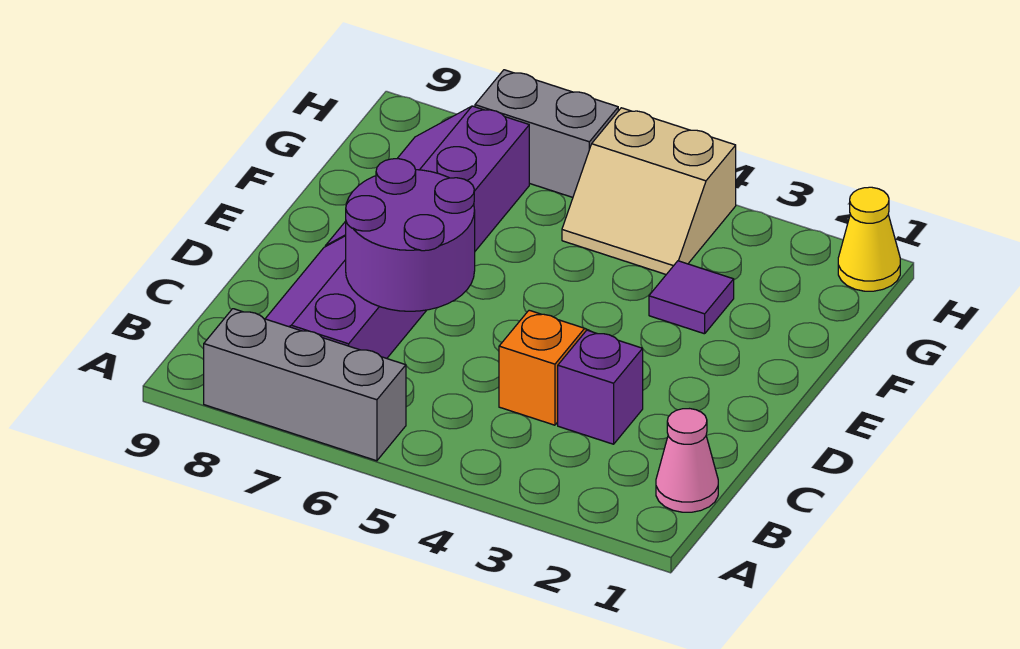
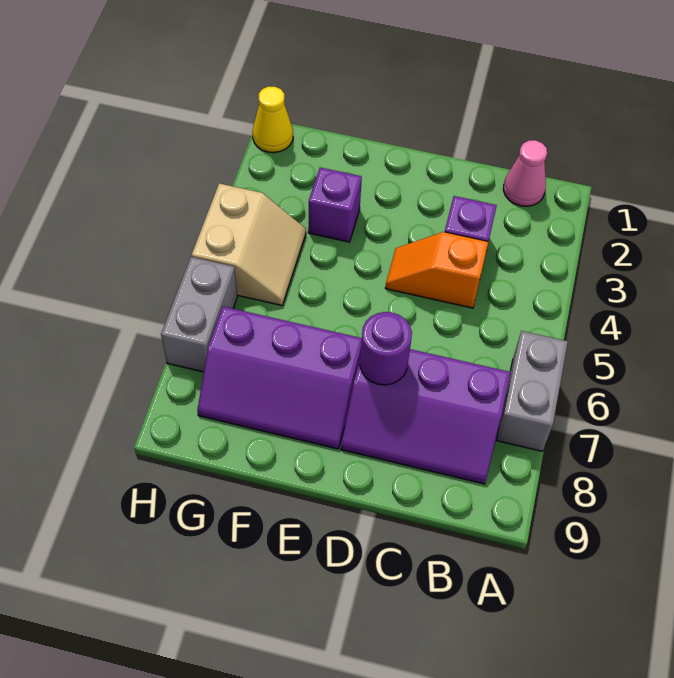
grey 1x3 brick [204,309,406,461] -> grey 1x2 brick [496,331,568,451]
purple 2x2 round brick [346,159,475,311] -> purple 1x1 round brick [360,312,412,385]
purple 1x1 tile [649,261,734,334] -> purple 1x1 brick [308,167,362,242]

